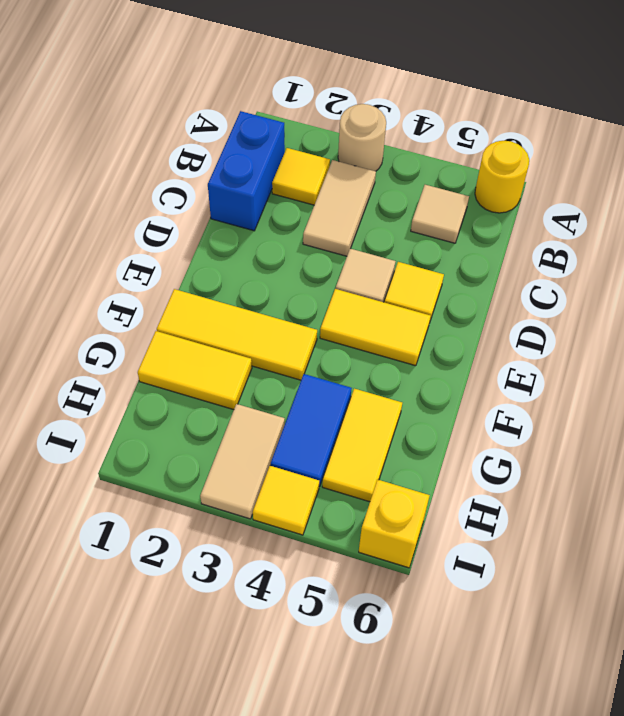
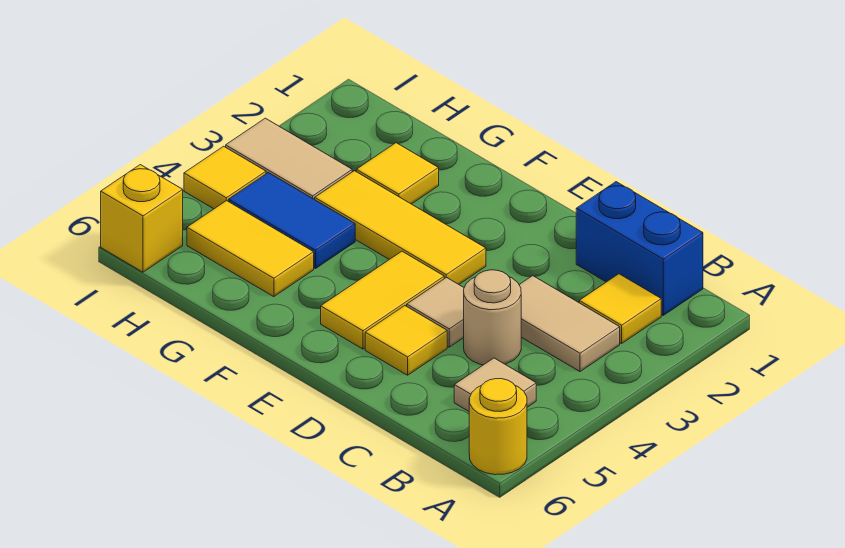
tan 1x1 round brick [338,104,386,171] -> tan 1x1 round brick moved to [464,270,521,365]
yellow 1x3 tile [157,289,317,380] -> yellow 1x3 tile turned to [315,171,486,284]
yellow 1x2 tile [138,331,252,410] -> yellow 1x1 tile [356,143,439,204]

